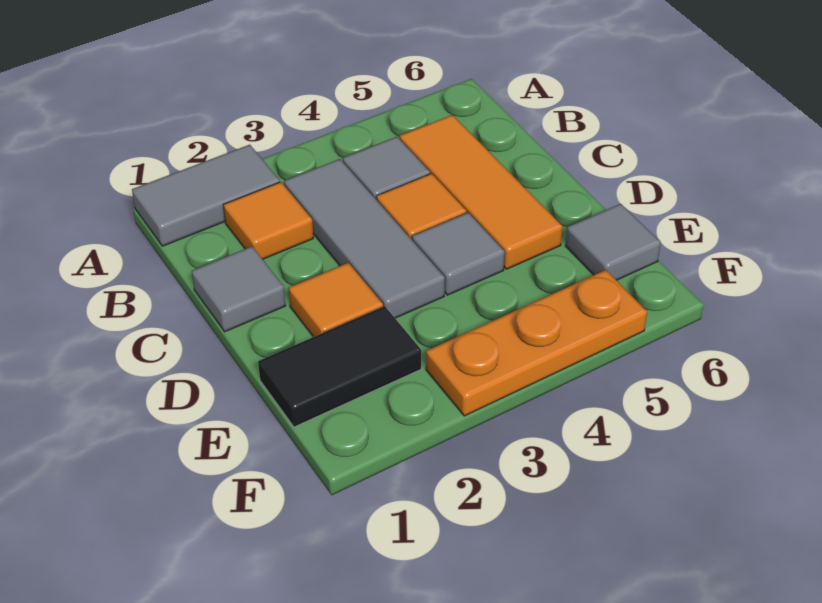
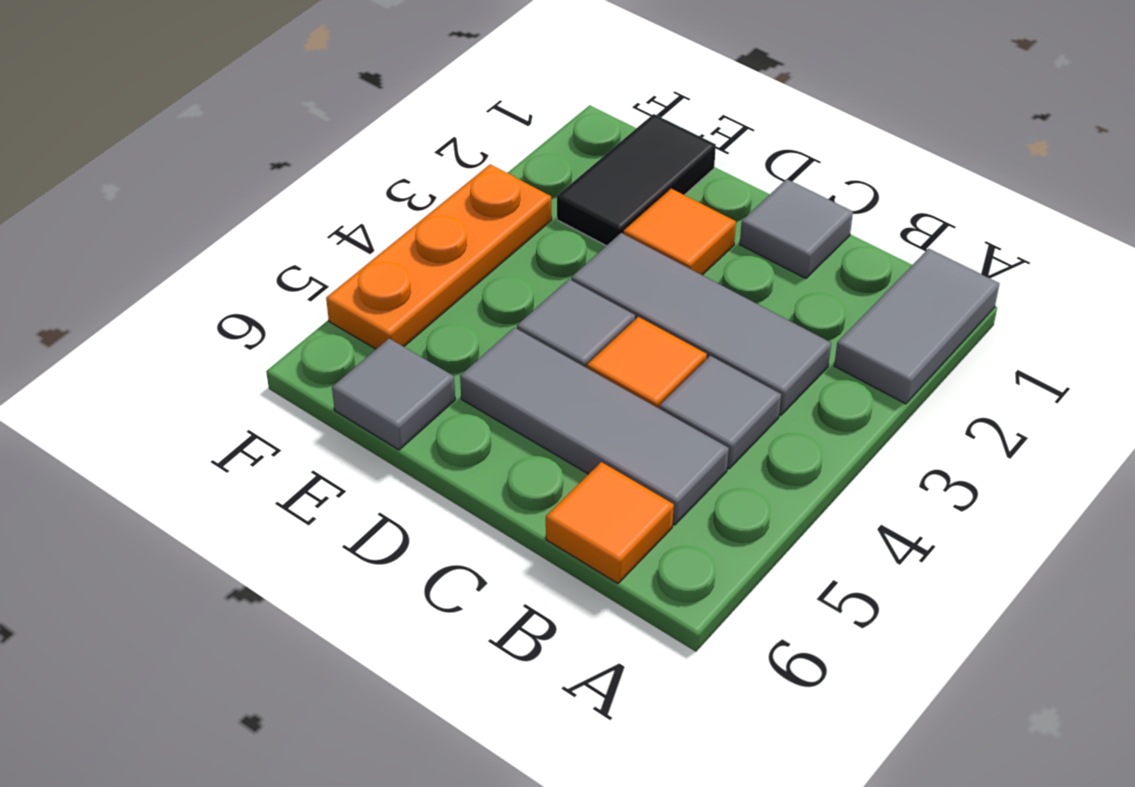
orange 1x1 tile [224,182,313,259] -> orange 1x1 tile moved to [546,462,674,583]
orange 1x3 tile [400,115,563,269] -> grey 1x3 tile [460,328,729,525]

